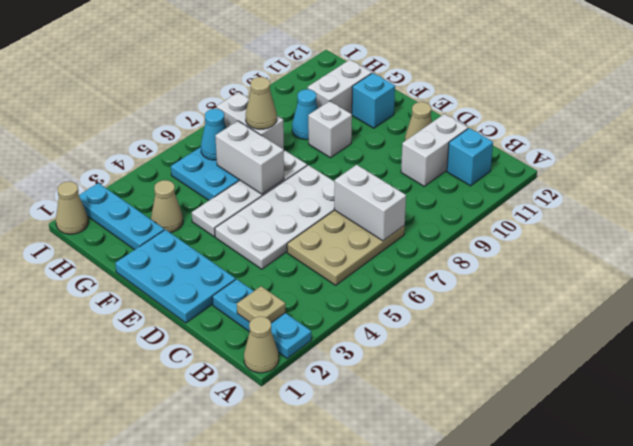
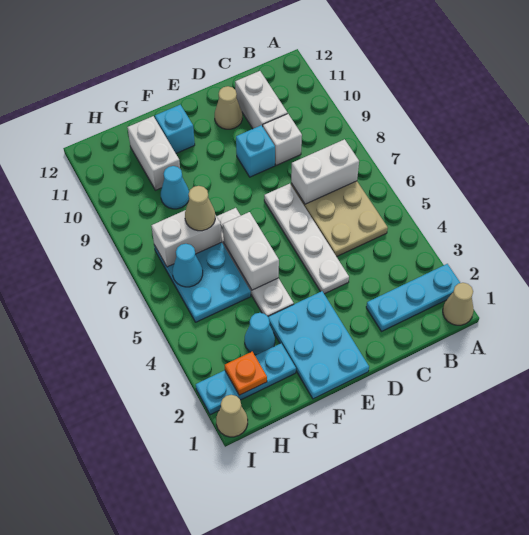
tan 1x1 plate [237,286,285,323] -> none
cyan 1x1 brick [447,128,493,186] -> cyan 1x1 brick moved to [236,125,275,177]
cyan 2x3 plate [115,230,236,323] -> cyan 2x3 plate turned to [268,291,369,399]
white 2x4 plate [215,165,335,269] -> white 1x4 plate [264,184,349,294]
white 1x2 brick [215,121,284,194] -> white 1x2 brick turned to [223,212,279,290]
white 1x1 brick [308,101,352,158] -> white 1x1 brick moved to [263,114,302,165]
tan 1x1 cone [151,180,183,233] -> cyan 1x1 cone [245,313,275,355]
none -> orange 1x1 plate [225,352,267,395]

